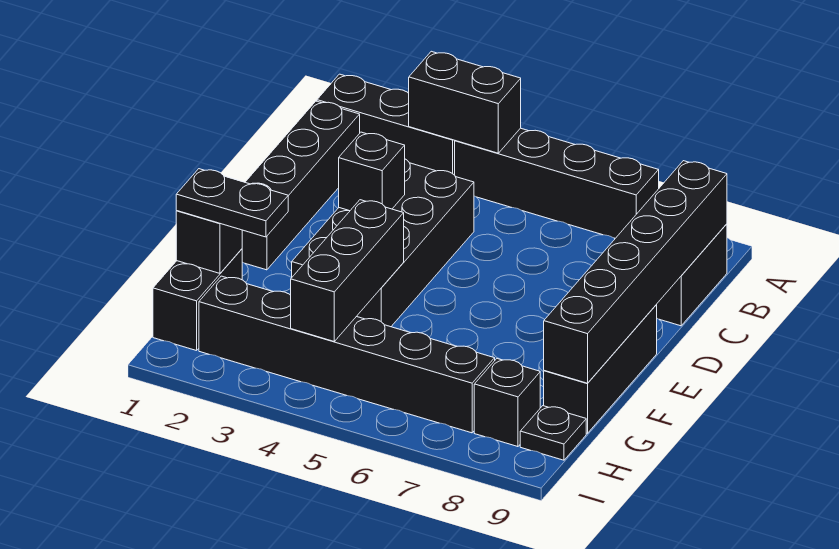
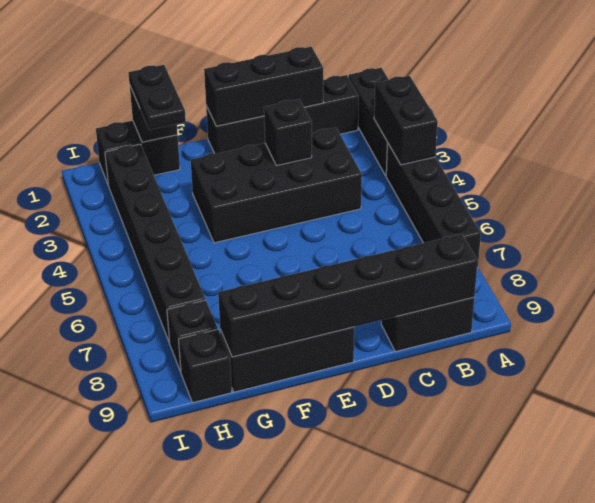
black 1x3 brick [291,200,404,341] -> black 1x3 brick moved to [204,47,323,126]
black 1x1 plate [520,406,586,460] -> black 1x1 brick [179,329,232,403]

